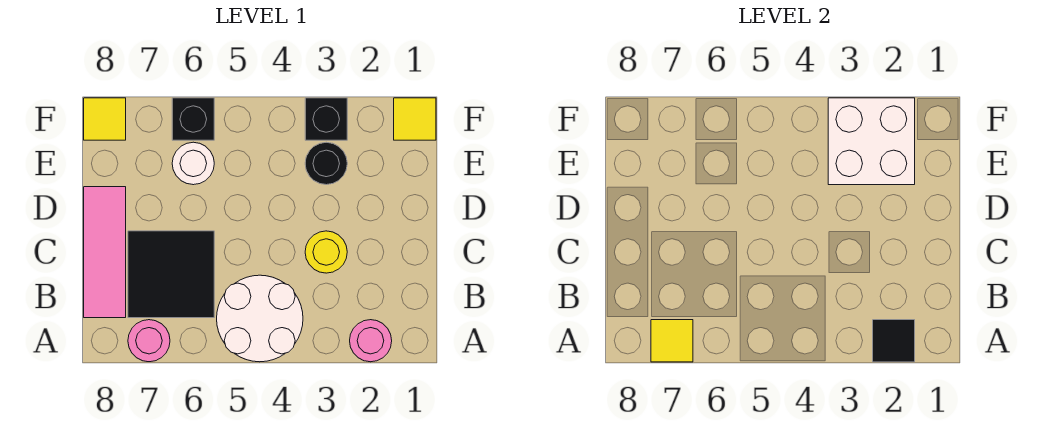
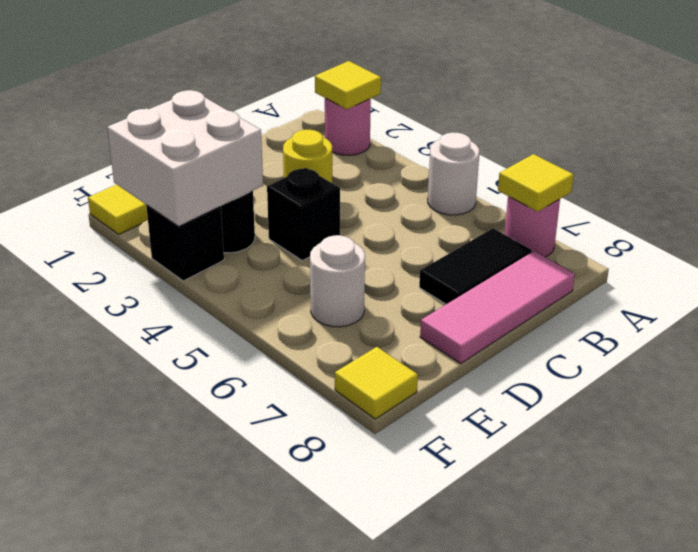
black 1x1 tile [873,320,915,362] -> yellow 1x1 tile [315,61,381,109]
white 2x2 round brick [217,275,303,362] -> white 1x1 round brick [428,133,479,215]
black 2x2 tile [128,231,214,318] -> black 1x2 tile [419,228,532,304]
black 1x1 brick [172,98,214,140] -> black 1x1 brick moved to [267,168,340,261]

